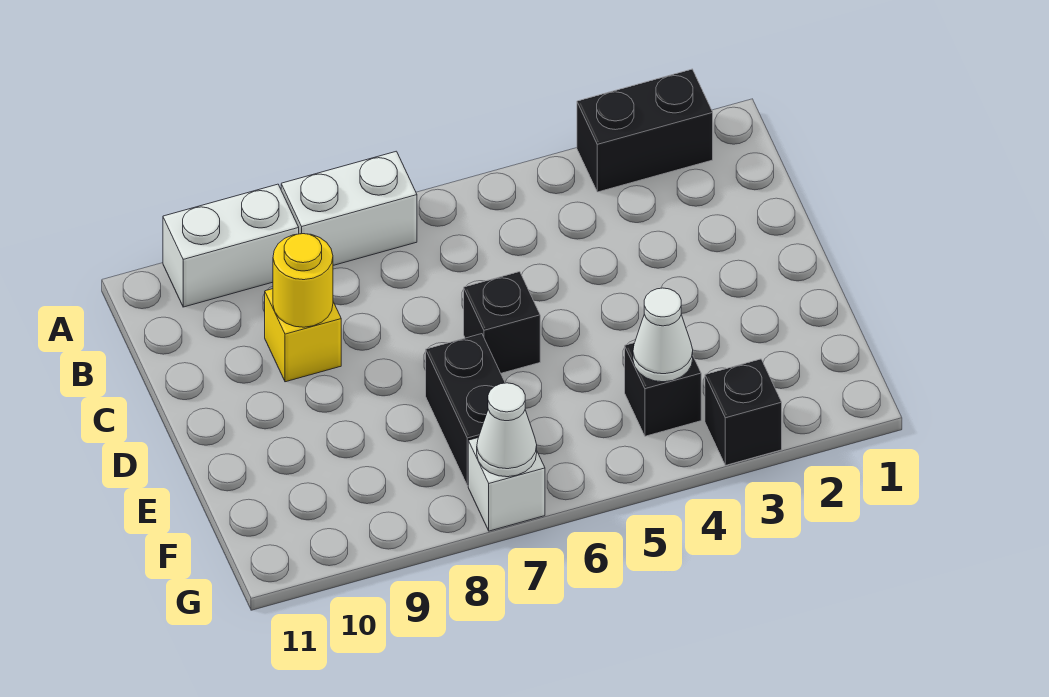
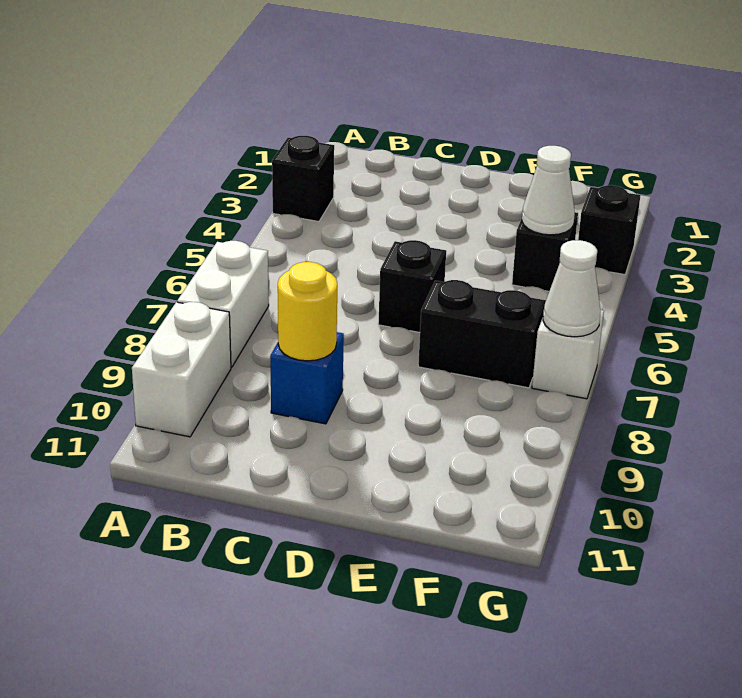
black 1x2 brick [577,69,713,192] -> black 1x1 brick [272,136,334,221]
yellow 1x1 brick [265,289,341,382] -> blue 1x1 brick [270,332,344,424]

